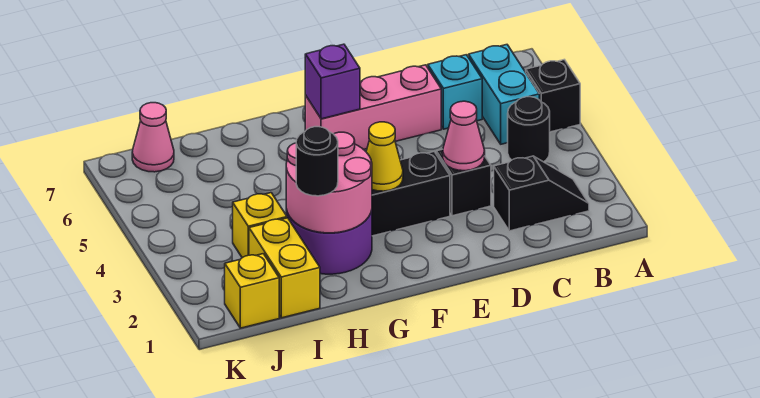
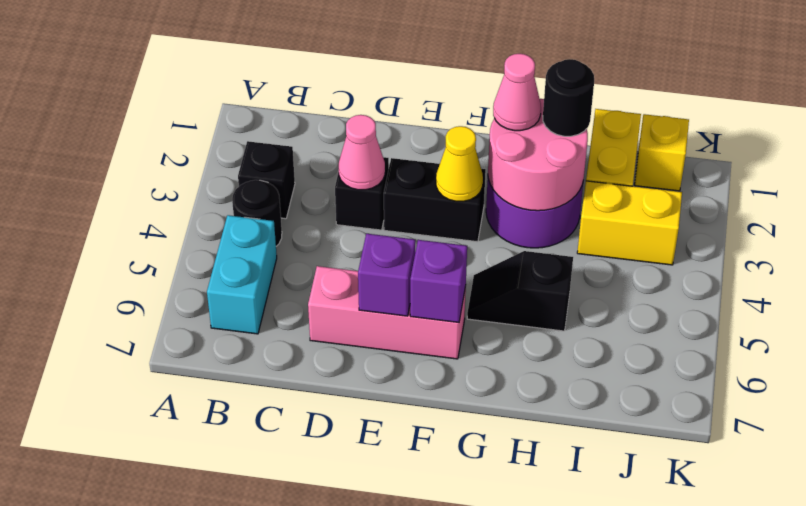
black 1x1 brick [526,60,580,132] -> black 1x1 brick moved to [238,141,295,219]
black 1x2 slope [494,156,589,231] -> black 1x2 slope moved to [467,251,573,331]
cyan 1x1 brick [428,55,482,129] -> none
none -> purple 1x1 brick [358,234,415,316]
yellow 1x1 brick [233,193,287,258] -> yellow 1x2 brick [577,181,682,265]
pink 1x1 cone [132,103,174,172] -> pink 1x1 cone moved to [493,54,541,131]

